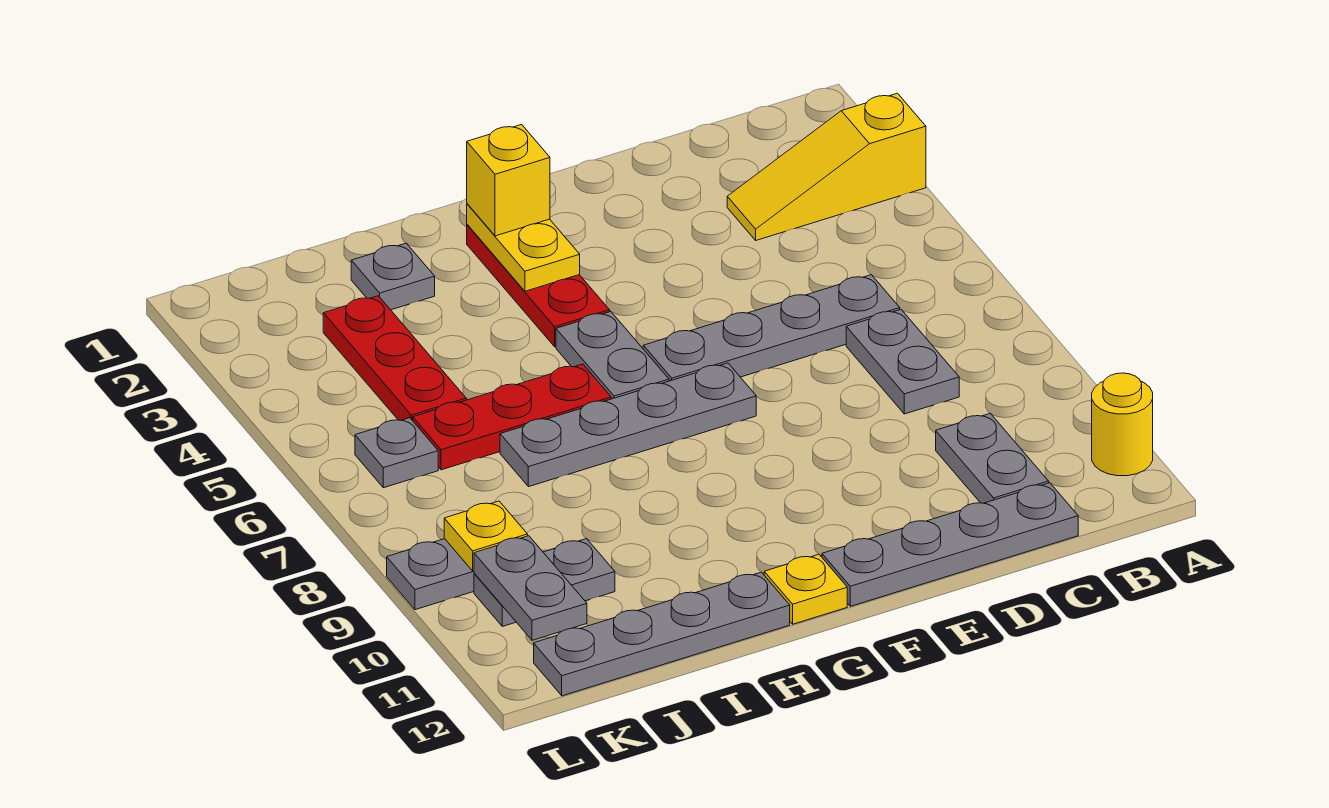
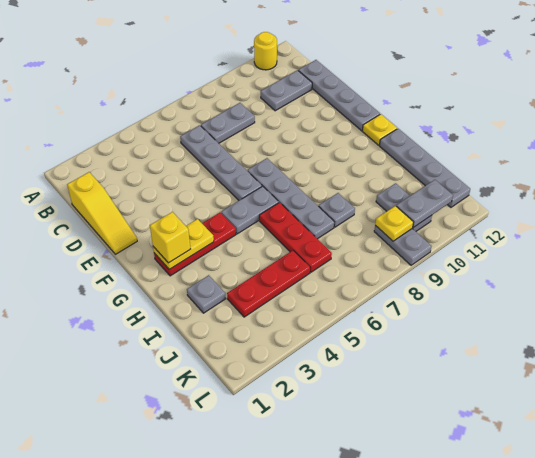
yellow 1x3 slope [727,93,926,240] -> yellow 1x3 slope moved to [67,172,137,254]
grey 1x1 plate [355,418,438,488] -> grey 1x1 plate moved to [319,193,355,227]

